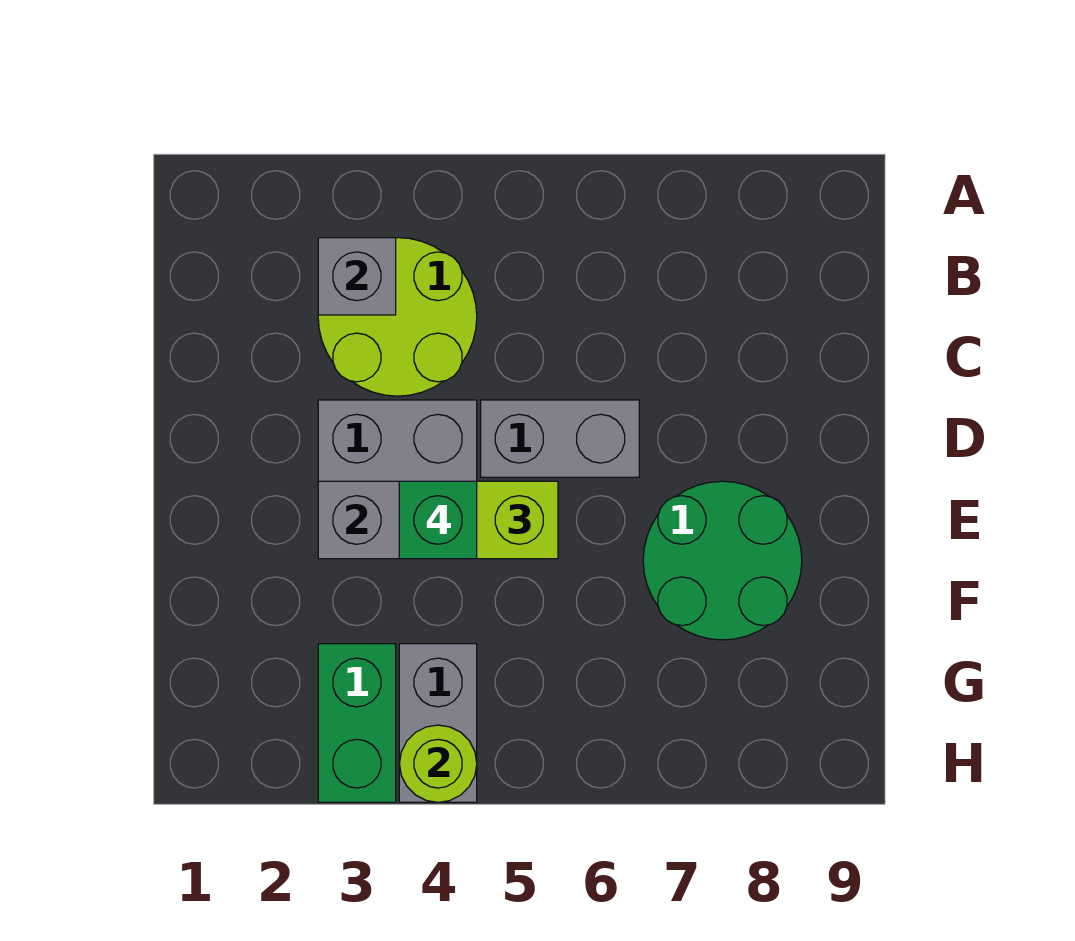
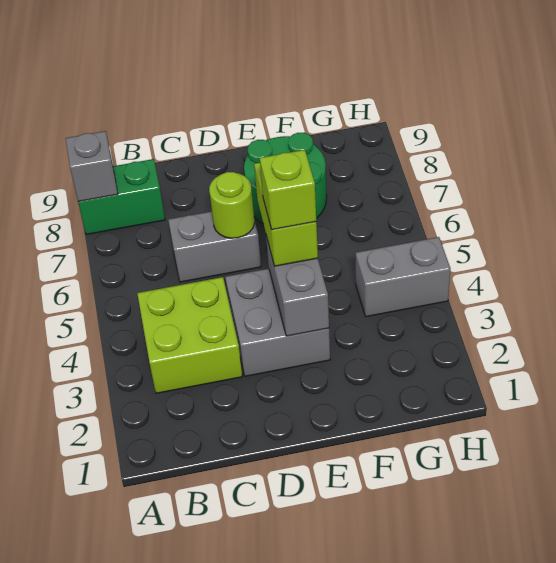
lime 2x2 round brick [318,238,477,396] -> lime 2x2 brick [137,277,242,393]
grey 1x1 brick [318,238,396,315] -> grey 1x1 brick moved to [66,131,118,201]
grey 1x2 brick [481,400,639,477] -> grey 1x2 brick turned to [168,211,261,282]
green 1x1 brick [399,481,477,559] -> lime 1x1 brick [260,150,316,230]
green 1x2 brick [318,644,396,802] -> green 1x2 brick moved to [78,159,165,235]
lime 1x1 round brick [399,725,477,802] -> lime 1x1 round brick moved to [209,172,254,238]

